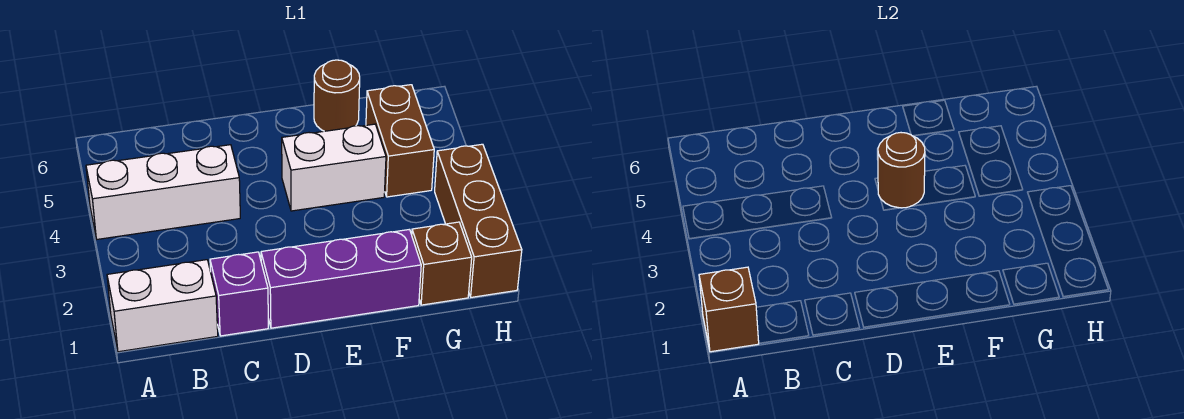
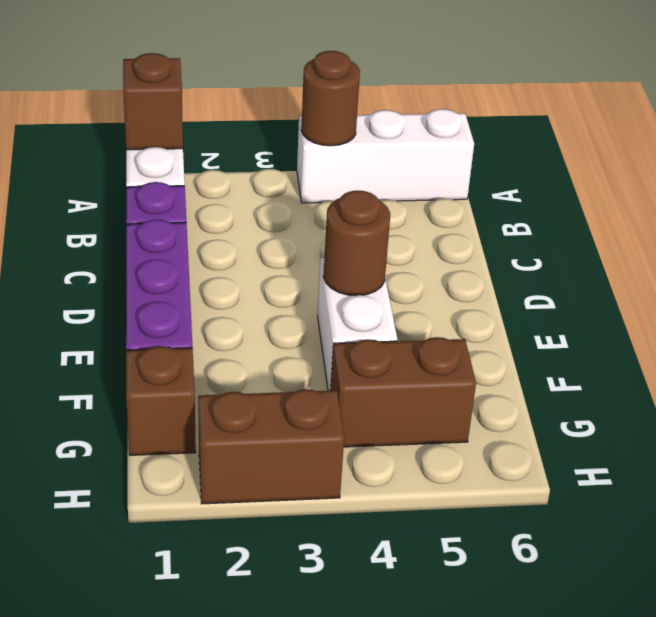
white 1x3 brick [86,145,240,239] -> white 1x3 brick turned to [297,109,474,203]
brown 1x1 round brick [314,60,360,131] -> brown 1x1 round brick moved to [301,51,360,146]
brown 1x3 brick [435,144,522,297] -> brown 1x2 brick [198,389,344,504]

